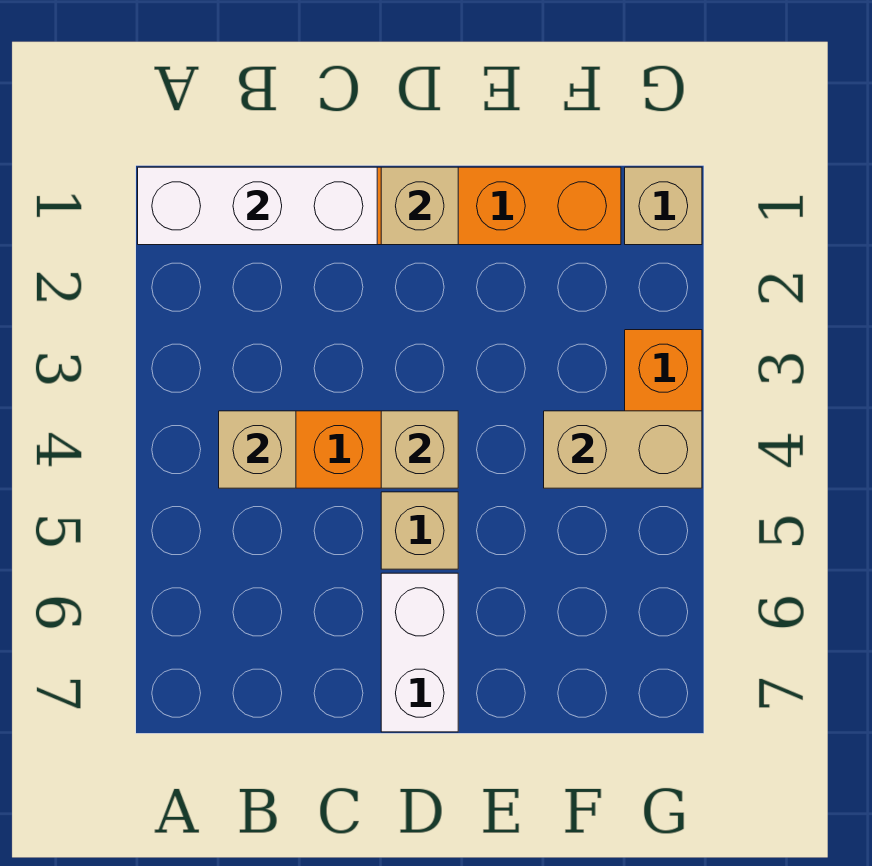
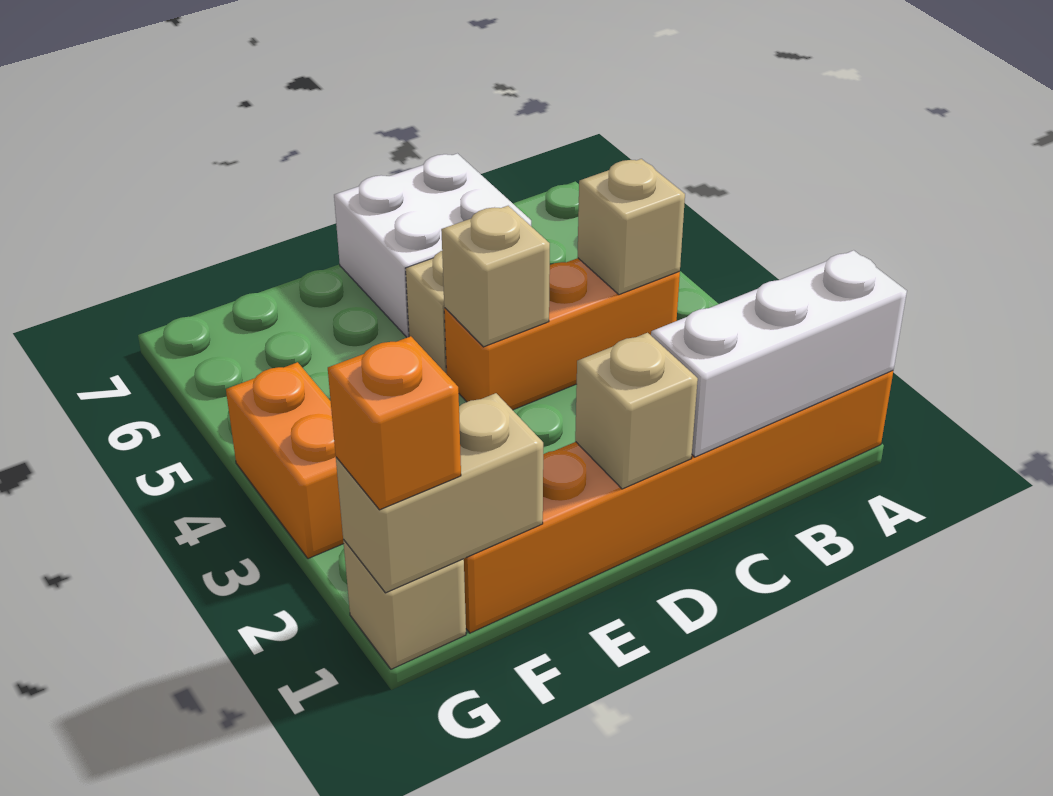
white 1x2 brick [381,573,458,732] -> white 2x2 brick [334,154,531,337]
tan 1x2 brick [544,411,702,488] -> tan 1x2 brick moved to [336,393,543,593]
none -> orange 1x1 brick [328,336,461,510]

